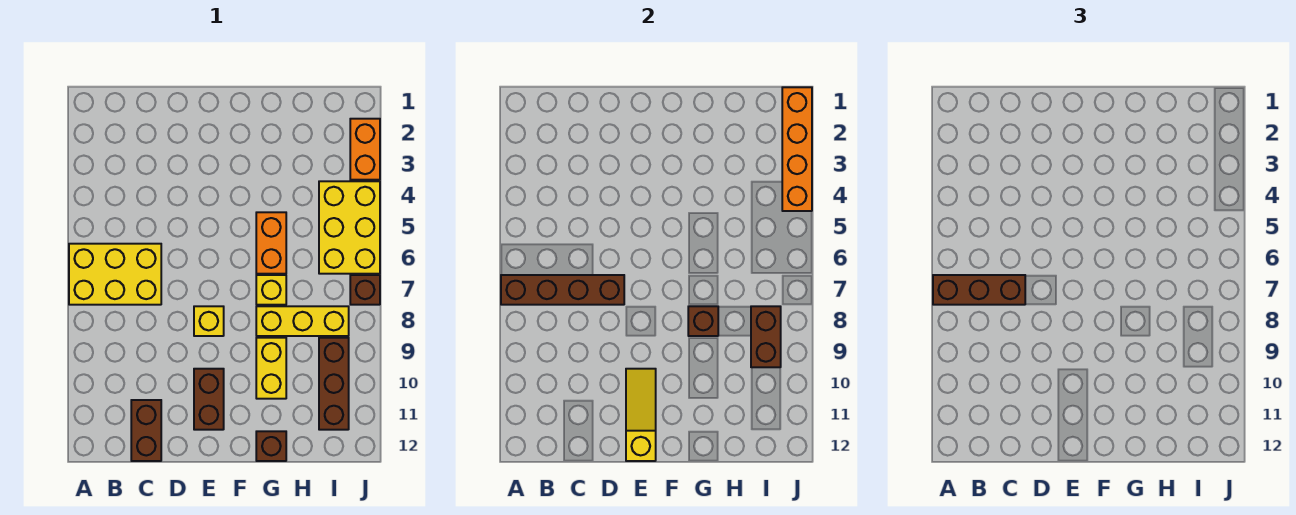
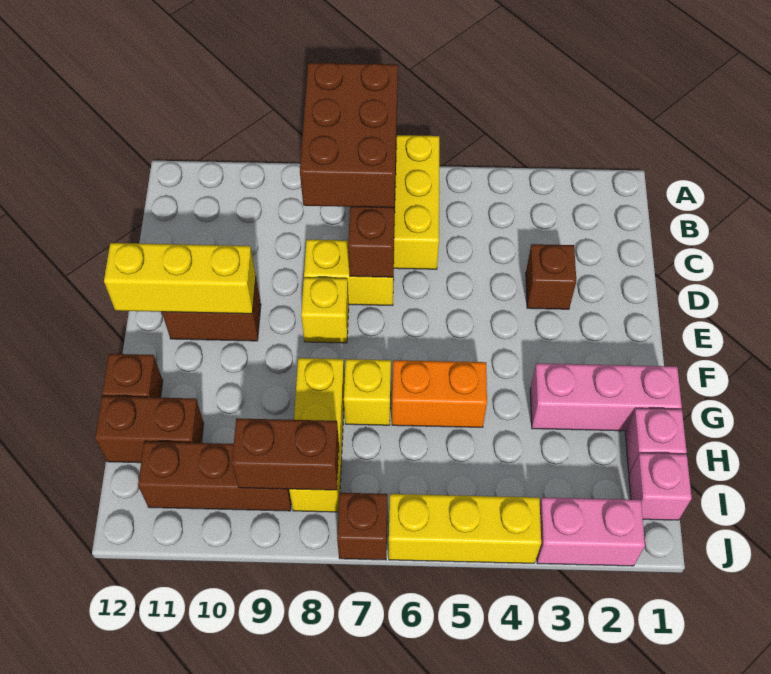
brown 1x3 brick [933,275,1025,305] -> brown 2x3 brick [300,63,398,208]
brown 1x2 brick [131,400,161,461] -> brown 1x2 brick moved to [95,396,204,463]
yellow 1x3 slope [626,369,656,461] -> yellow 1x3 brick [104,243,256,314]
none -> pink 1x3 brick [530,363,682,431]
brown 1x1 brick [688,306,718,336] -> brown 1x1 brick moved to [526,244,576,309]
yellow 1x2 brick [256,338,286,399] -> yellow 1x2 brick moved to [304,240,394,305]
none -> pink 1x1 brick [625,409,687,474]
none -> pink 1x1 brick [629,453,692,520]
yellow 2x3 brick [319,181,380,274] -> yellow 1x3 brick [389,494,541,563]
orange 1x4 brick [782,87,812,211] -> none
orange 1x2 brick [350,119,380,180] -> pink 1x2 brick [537,498,645,566]

